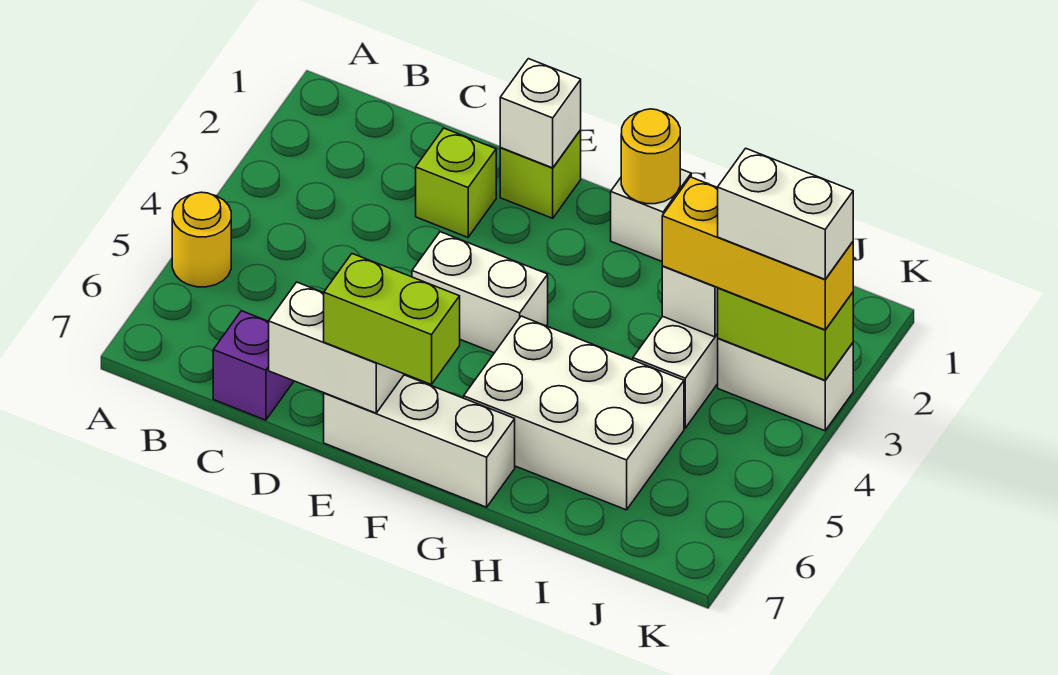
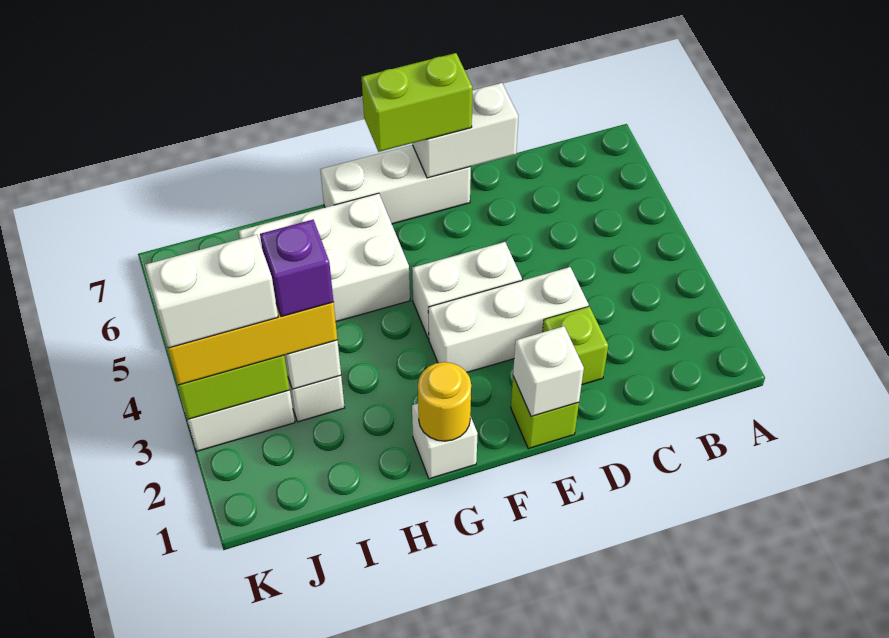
yellow 1x1 round brick [172,192,231,287] -> none
purple 1x1 brick [213,311,294,420] -> purple 1x1 brick moved to [260,220,334,317]
none -> white 1x3 brick [428,267,589,372]

